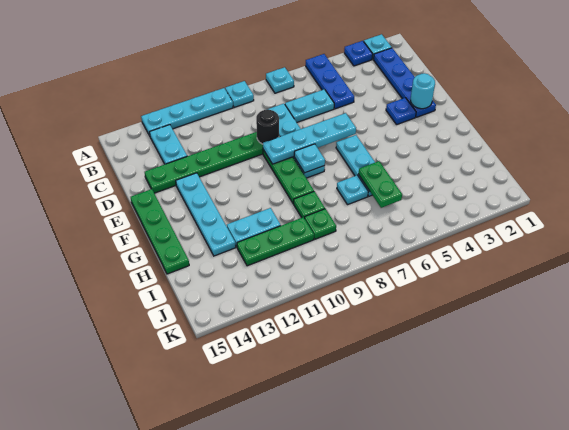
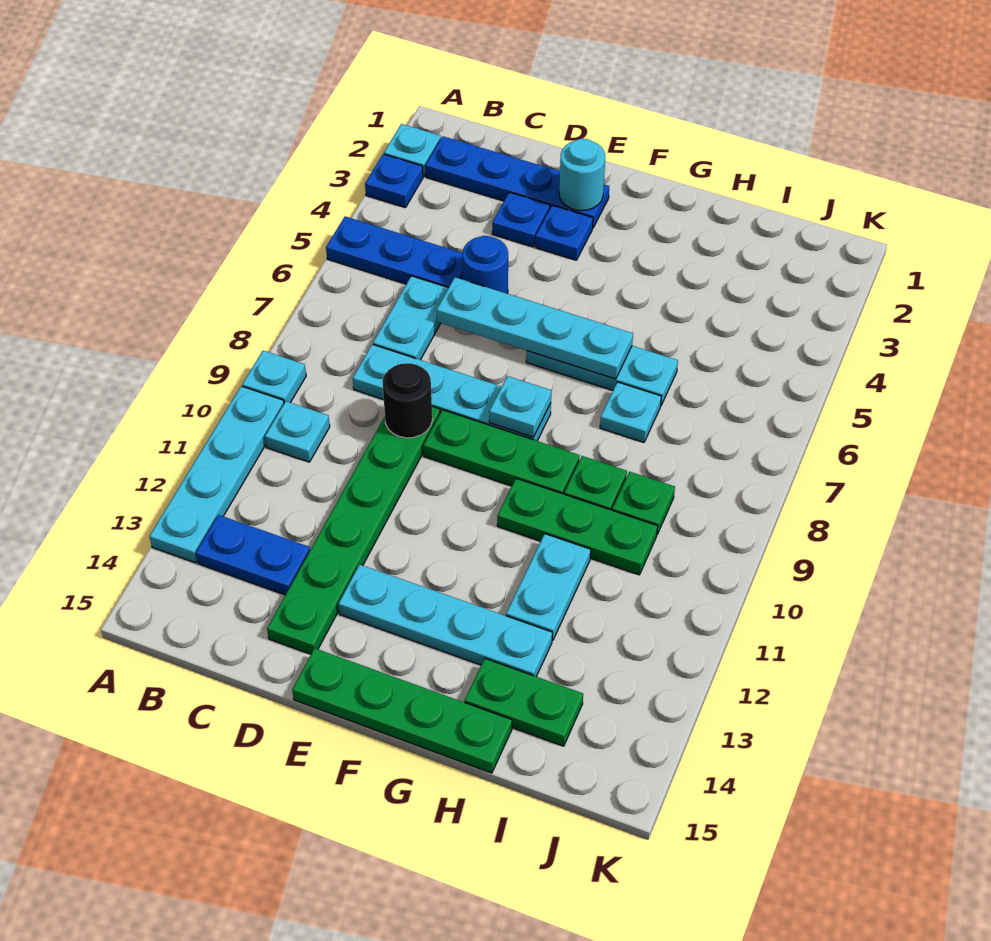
cyan 1x1 plate [266,67,294,93] -> cyan 1x1 plate moved to [265,401,330,462]
cyan 1x2 plate [150,125,187,164] -> blue 1x2 plate [196,515,310,595]
none -> blue 1x1 plate [492,192,550,247]
none -> blue 1x1 round brick [462,236,508,294]
cyan 1x4 plate [263,113,356,164] -> cyan 1x4 plate turned to [436,277,633,379]
green 1x2 plate [359,161,402,208] -> green 1x2 plate moved to [465,659,583,746]
green 1x3 plate [237,217,314,266] -> green 1x3 plate turned to [497,478,658,575]

